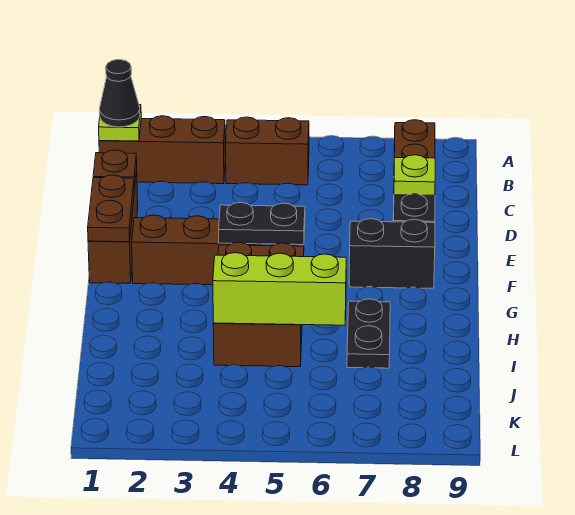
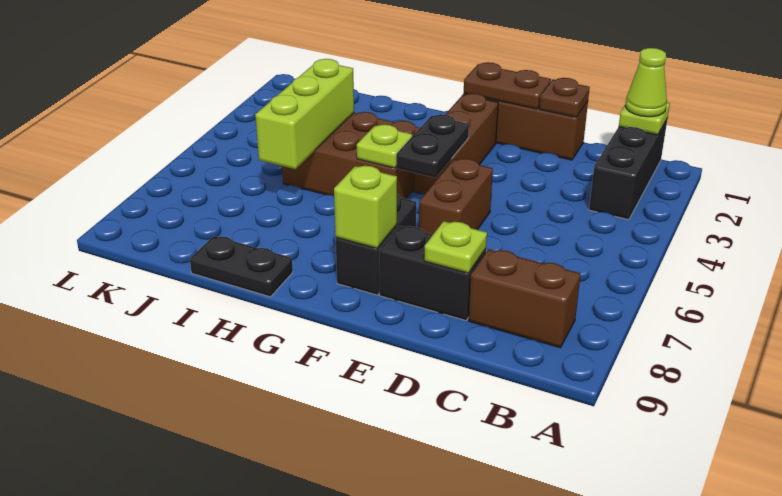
brown 1x3 brick [99,116,226,184] -> black 1x3 brick [589,118,668,220]
black 1x1 cone [100,60,140,127] -> lime 1x1 cone [625,48,667,117]
brown 1x2 brick [226,117,309,185] -> brown 1x2 brick moved to [419,159,493,234]
none -> lime 1x1 brick [334,166,397,248]
none -> lime 1x1 plate [357,124,412,168]
black 1x2 plate [347,299,390,368] -> black 1x2 plate moved to [190,236,293,297]

